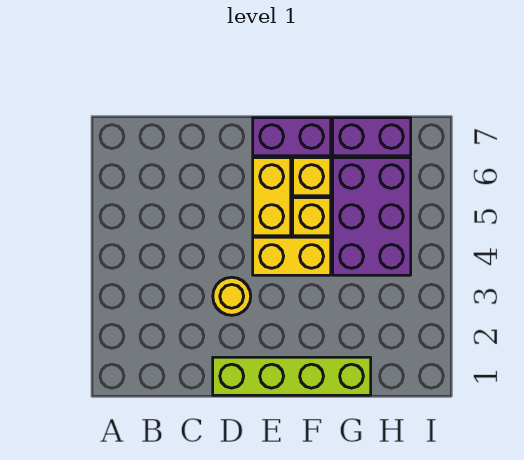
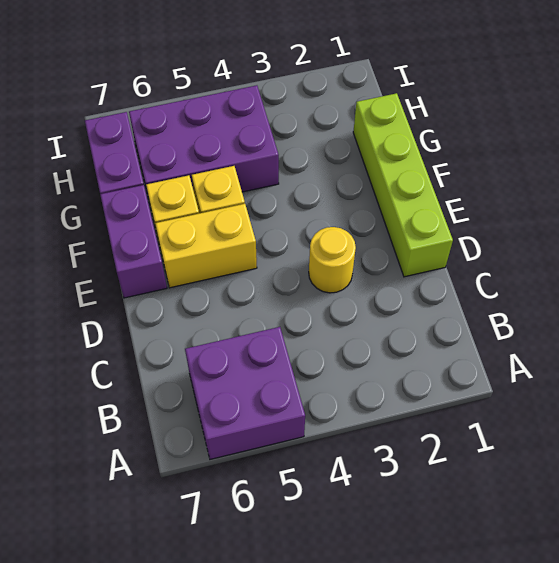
none -> purple 2x2 brick [185,327,305,459]
yellow 1x2 brick [253,237,331,275] -> none

